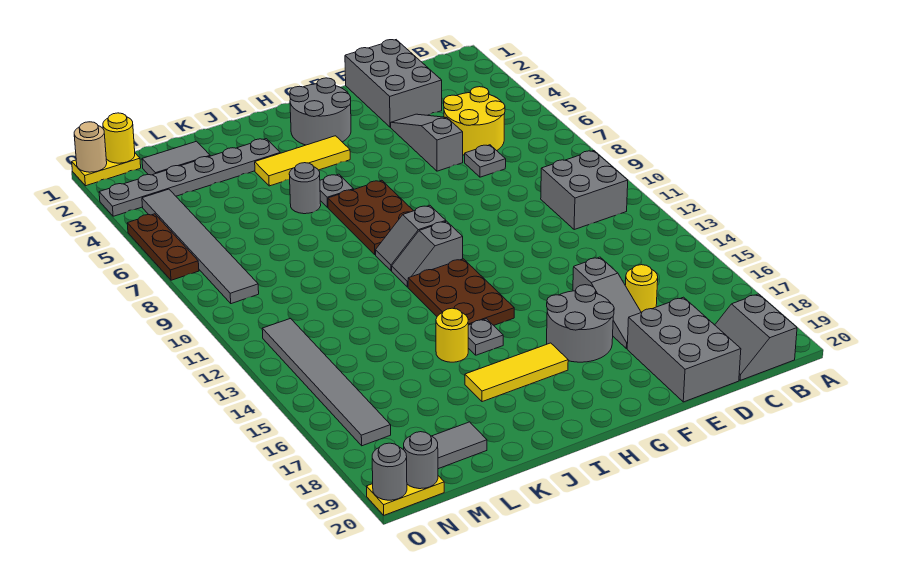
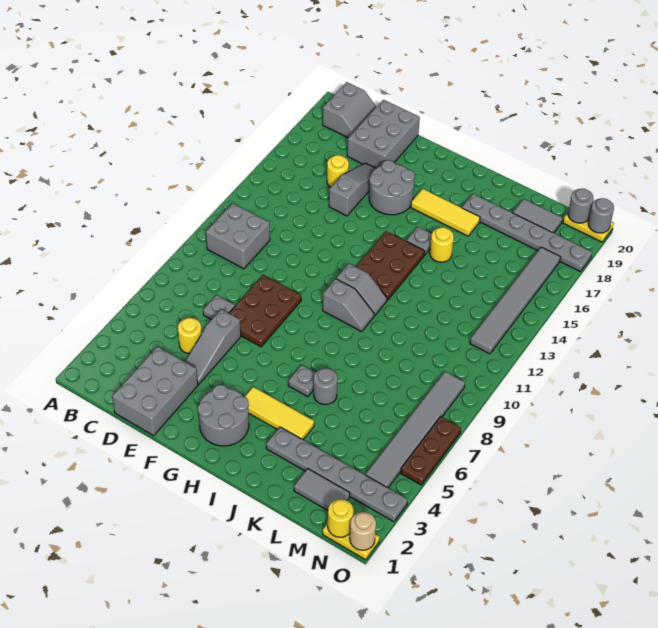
yellow 2x2 round brick [444,87,505,155] -> yellow 1x1 round brick [178,318,202,354]
brown 2x3 plate [328,180,413,255] -> brown 2x3 plate moved to [229,275,301,347]
none -> grey 1x6 plate [462,194,592,272]

